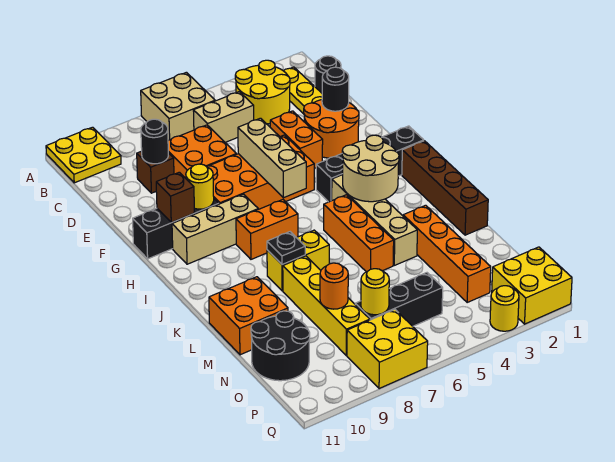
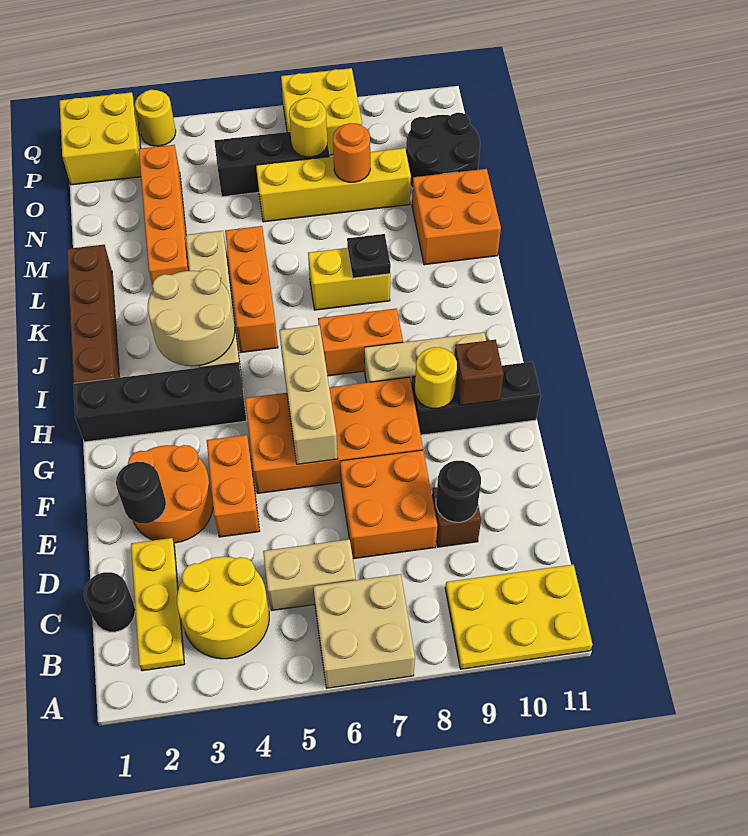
yellow 2x2 plate [46,127,121,183] -> yellow 2x3 plate [445,565,593,669]
yellow 1x4 brick [283,256,370,355] -> yellow 1x4 brick turned to [256,148,411,222]

